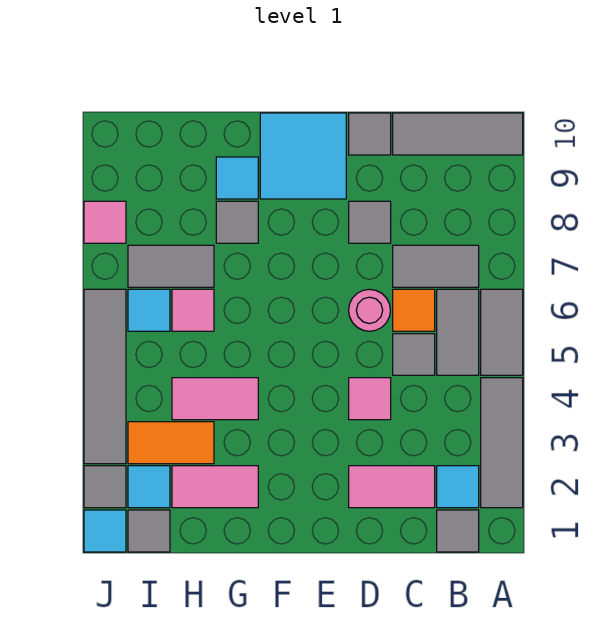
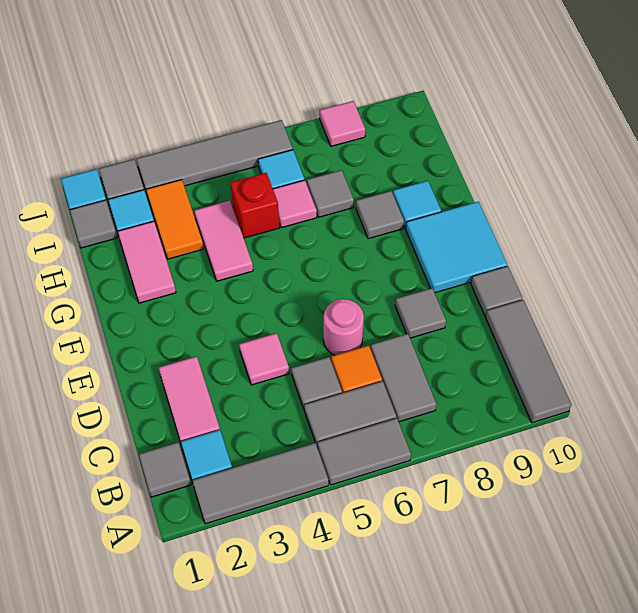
none -> red 1x1 brick [230,173,279,238]
grey 1x2 tile [128,245,214,287] -> grey 1x1 tile [307,170,354,217]

